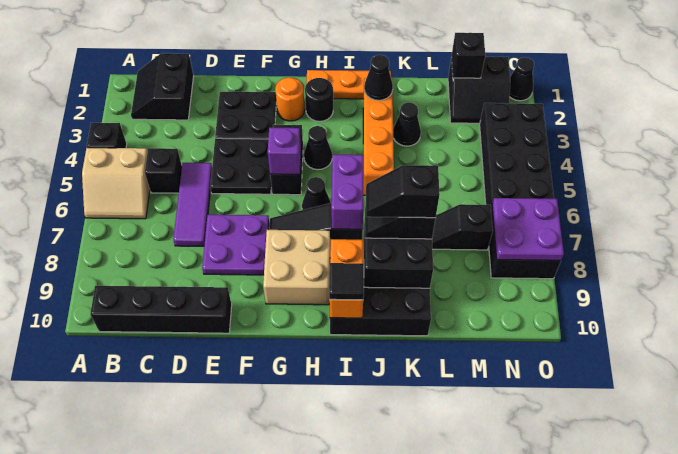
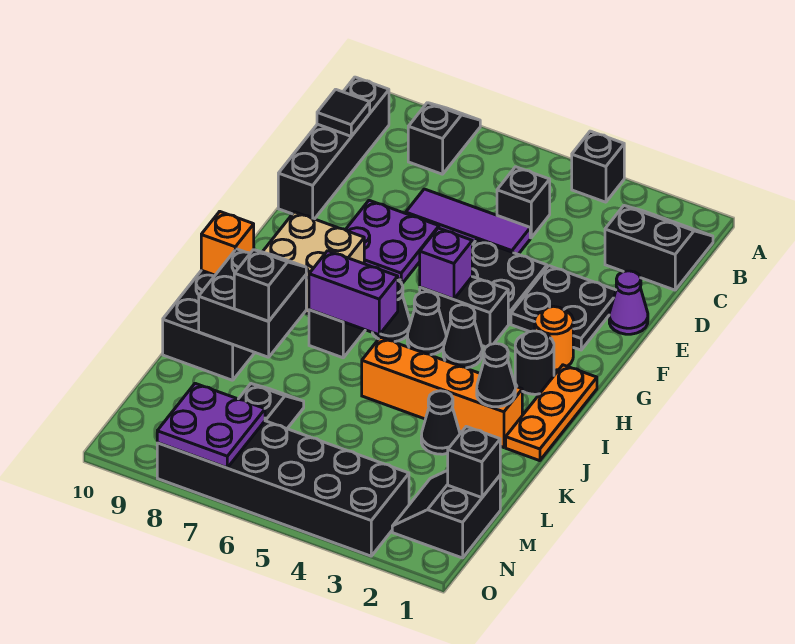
tan 2x2 slope [82,148,150,219] -> none
none -> purple 1x1 cone [609,271,648,334]
orange 1x2 brick [329,239,363,318] -> orange 1x1 brick [201,211,254,275]
black 1x1 tile [329,263,364,300] -> black 1x1 tile moved to [317,89,370,136]
black 1x2 slope [366,165,440,218] -> black 1x2 slope moved to [408,103,480,174]
black 1x1 cone [509,57,534,101] -> black 1x1 cone moved to [407,292,446,355]

